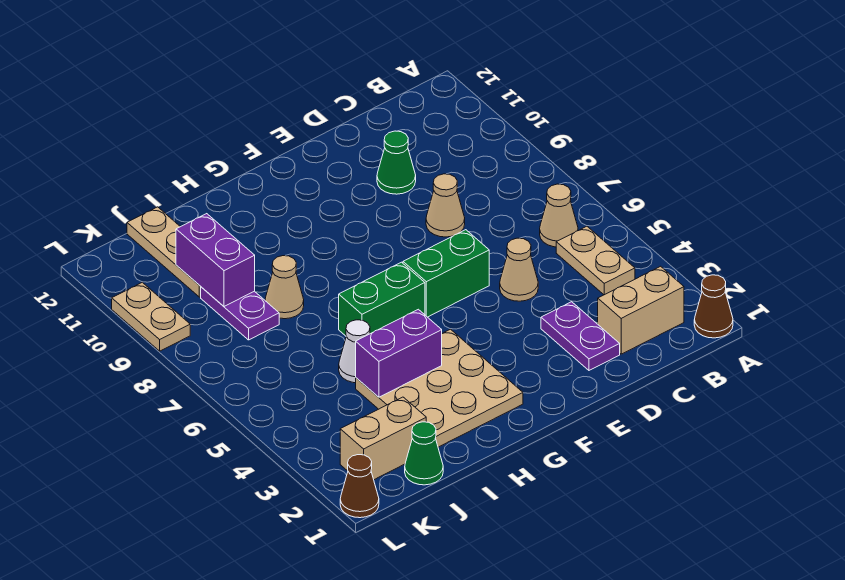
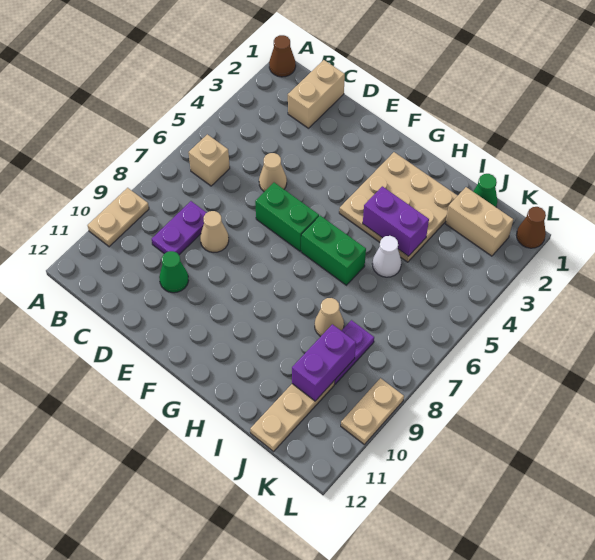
tan 1x2 brick [598,266,684,354] -> tan 1x2 brick turned to [288,60,345,128]
tan 1x2 plate [556,226,635,295] -> tan 1x2 plate moved to [88,188,149,247]
tan 1x1 cone [540,184,578,247] -> tan 1x1 brick [189,134,230,186]
purple 1x2 plate [541,302,620,370] -> purple 1x2 plate moved to [152,201,207,255]

